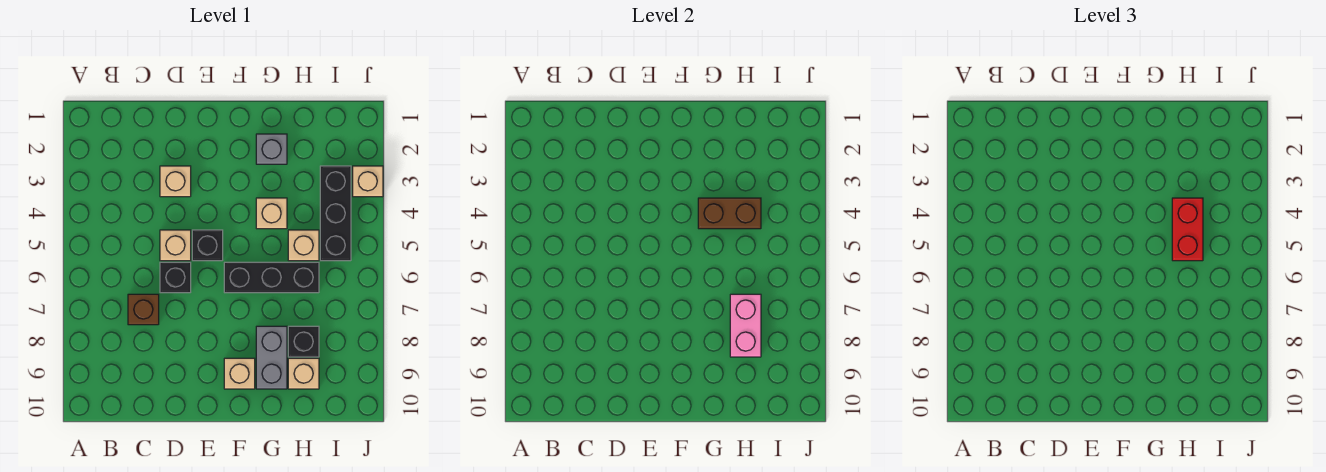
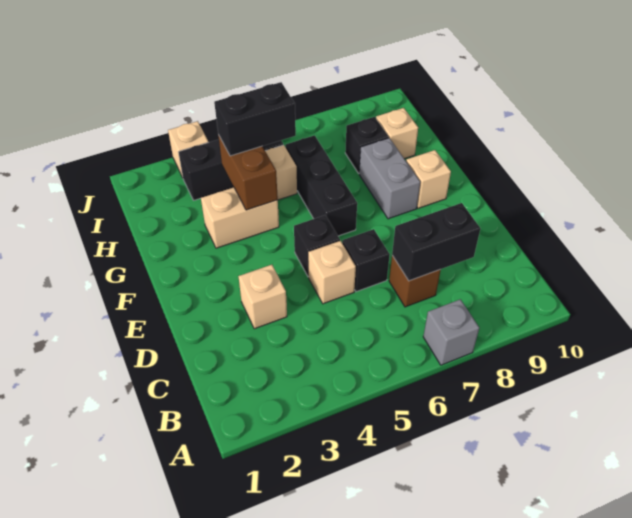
none -> black 1x2 brick [392,203,480,281]
grey 1x1 brick [256,134,287,164] -> grey 1x1 brick moved to [423,299,479,365]
tan 1x1 brick [256,198,287,229] -> tan 1x2 brick [201,187,279,248]
grey 1x2 brick [256,326,287,389] -> grey 1x2 brick turned to [359,138,420,219]
red 1x2 brick [1172,198,1203,261] -> black 1x2 brick [214,82,296,156]
pink 1x2 brick [730,294,761,357] -> none

